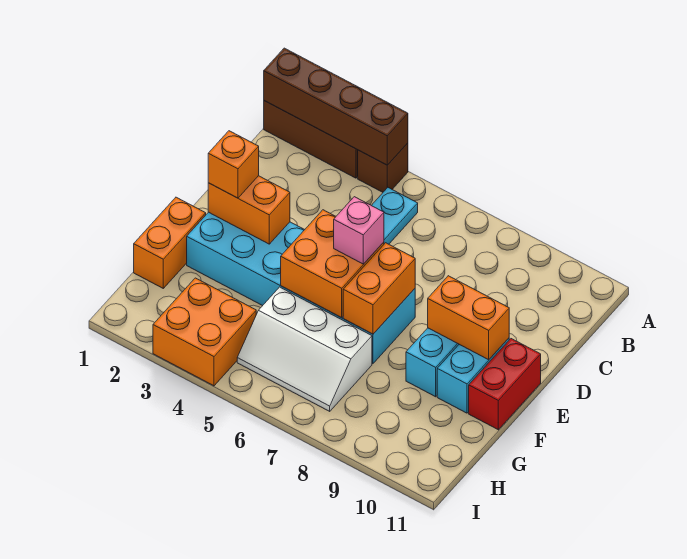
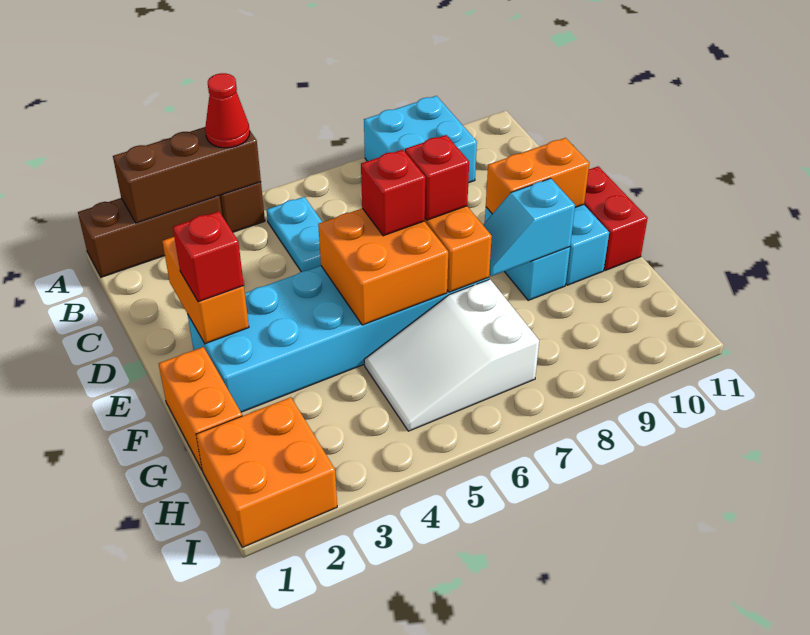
brown 1x4 brick [264,48,408,165] -> brown 1x3 brick [113,127,261,223]
none -> red 1x1 cone [205,73,250,148]
none -> cyan 2x2 brick [364,96,477,183]
orange 1x2 brick [208,176,290,244] -> orange 1x2 brick turned to [162,237,249,344]
orange 1x1 brick [208,131,259,198] -> red 1x1 brick [173,211,244,302]
pink 1x1 brick [334,197,384,264] -> red 1x1 brick [361,150,425,236]
none -> red 1x1 brick [405,135,469,220]
none -> cyan 1x2 slope [483,178,575,276]
white 2x3 slope [237,287,372,411] -> white 2x3 slope turned to [364,279,539,431]
orange 2x2 brick [153,278,256,386] -> orange 2x2 brick moved to [196,397,337,547]

